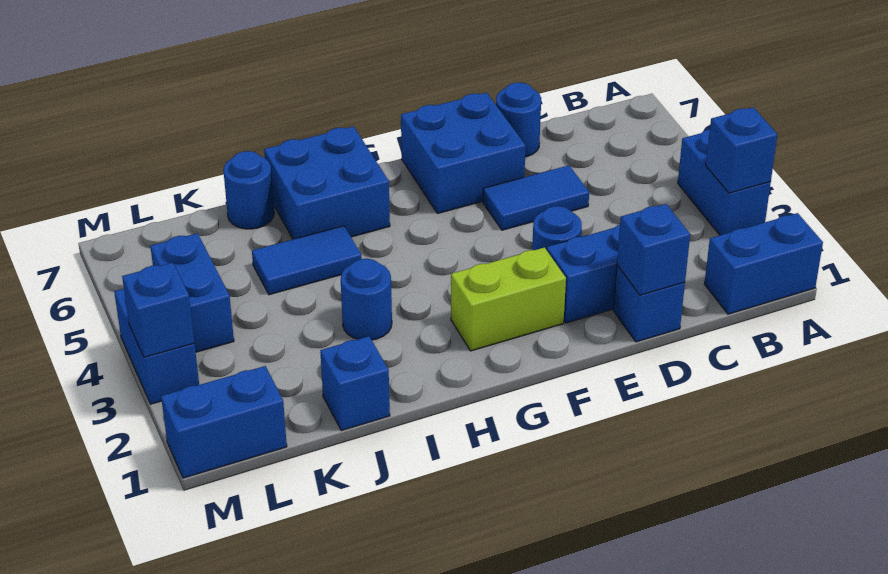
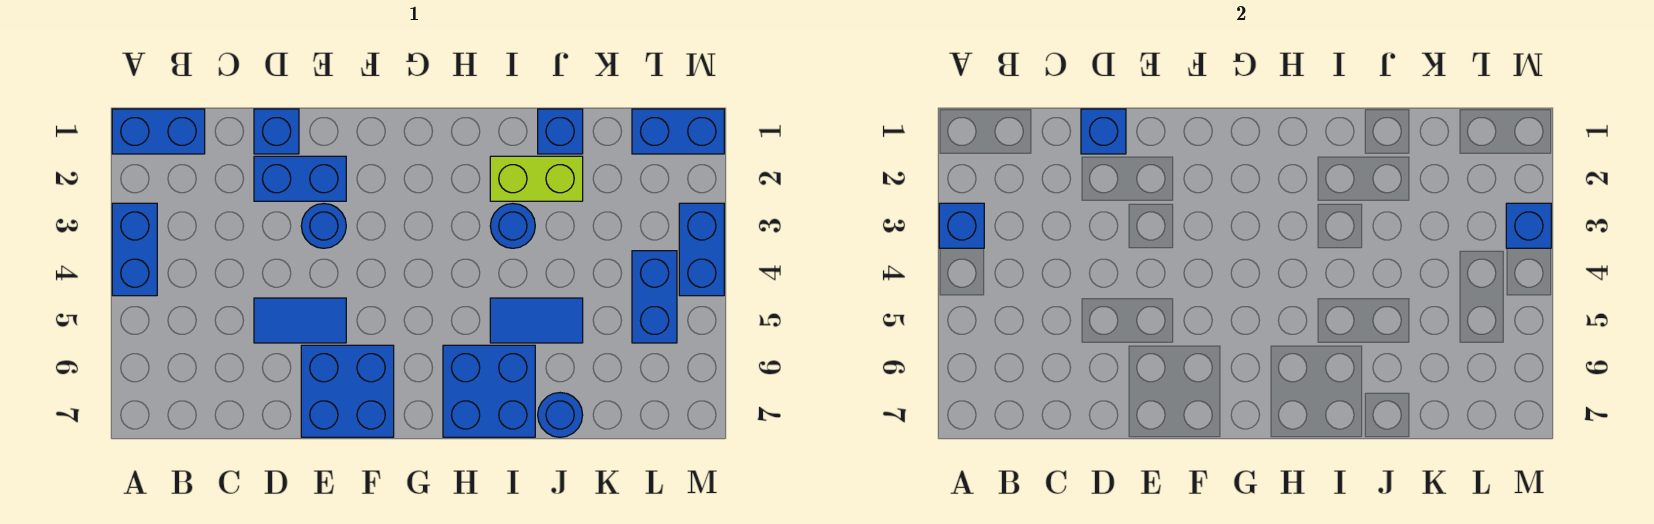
blue 1x1 round brick [496,83,541,157] -> none
lime 1x2 brick [451,247,566,351] -> lime 1x2 brick moved to [490,156,583,201]

